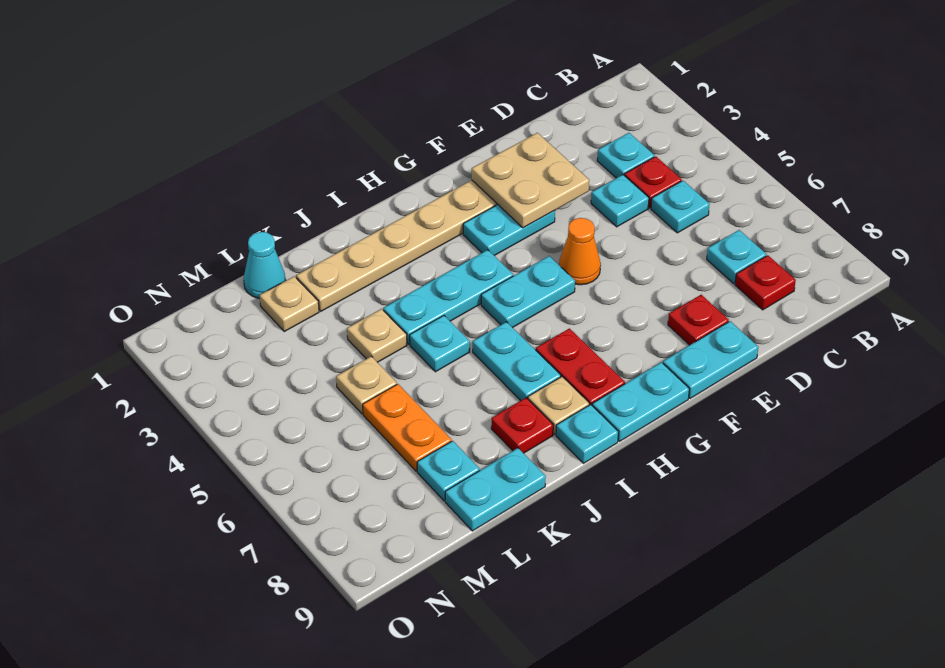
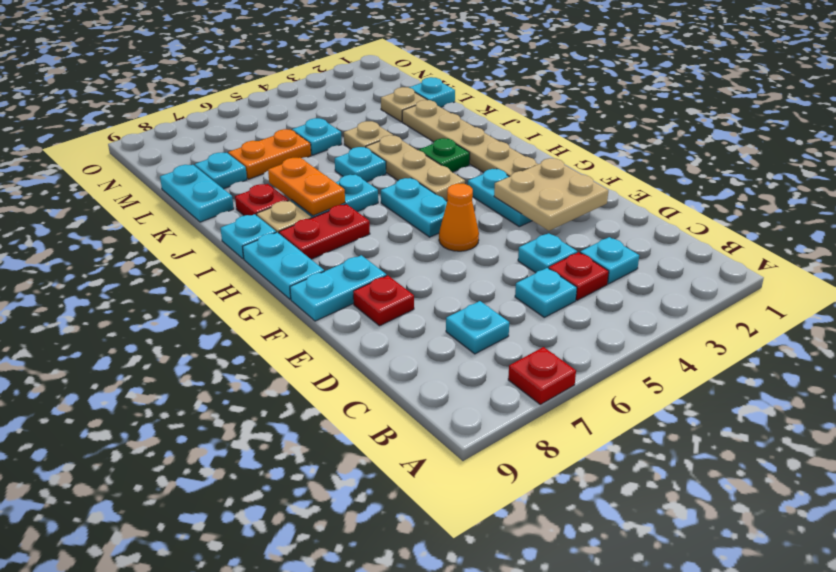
red 1x1 plate [735,255,796,310] -> red 1x1 plate moved to [508,347,576,404]
cyan 1x2 plate [663,321,758,399] -> cyan 1x2 plate turned to [290,255,386,321]
cyan 1x3 plate [383,250,513,344] -> tan 1x3 plate [366,135,465,201]
none -> green 1x1 plate [419,138,470,172]
none -> orange 1x2 plate [268,158,345,216]
cyan 1x1 cone [244,232,286,298] -> cyan 1x1 plate [409,77,455,107]
tan 1x1 plate [336,356,397,414] -> cyan 1x1 plate [292,118,342,155]

